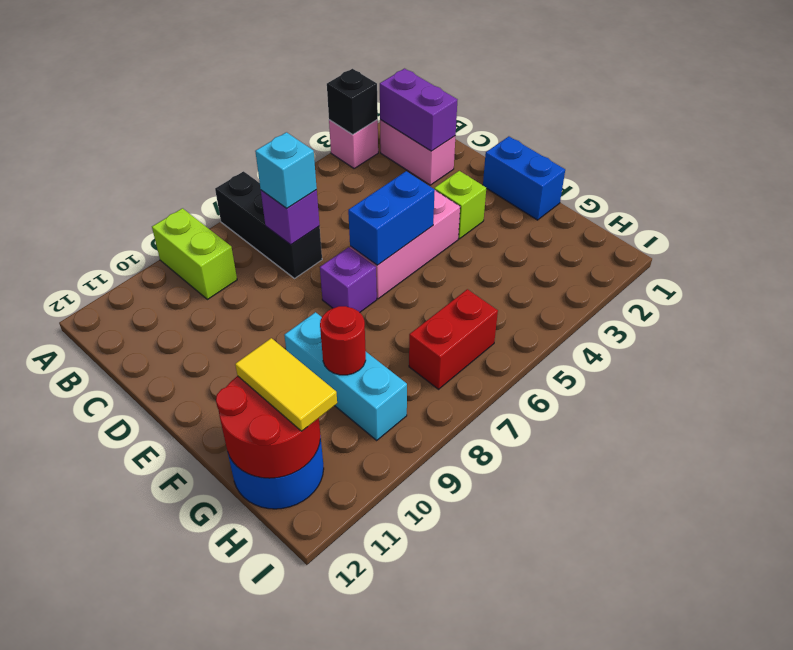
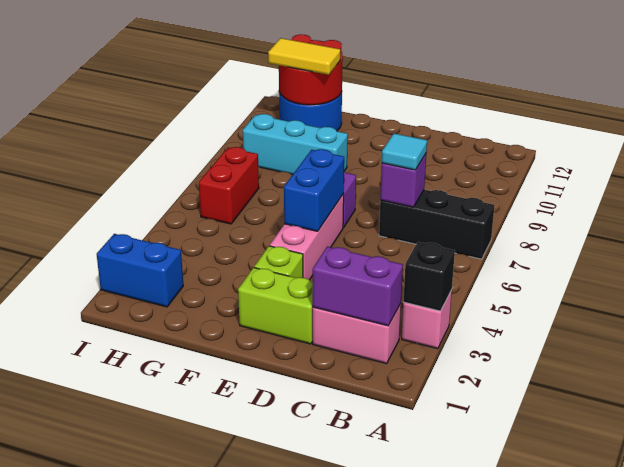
lime 1x2 brick [152,208,237,299] -> lime 1x2 brick moved to [238,268,313,344]
cyan 1x1 brick [255,132,317,208] -> cyan 1x1 tile [382,133,427,170]
blue 1x2 brick [483,136,565,220] -> blue 1x2 brick moved to [97,234,183,307]
red 1x1 round brick [320,306,366,375] -> none

